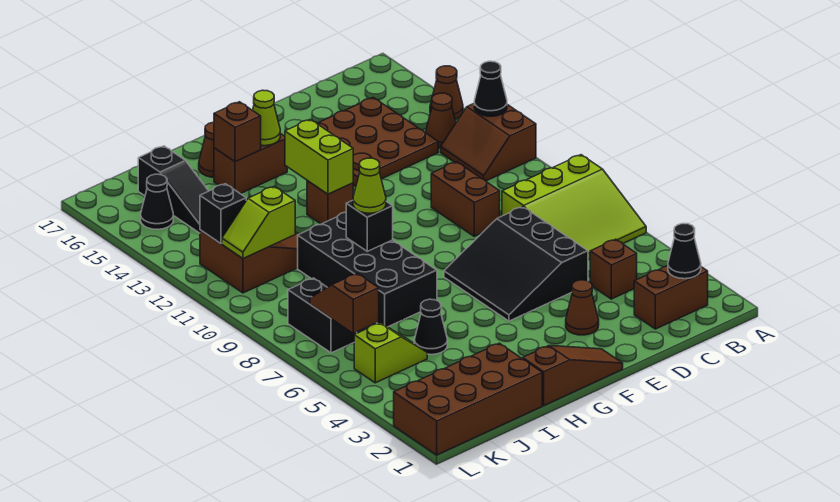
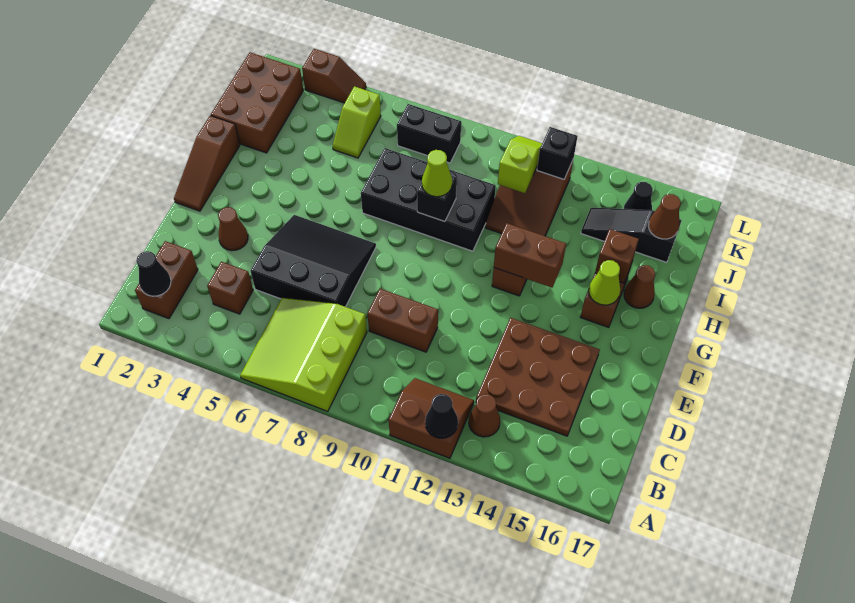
brown 1x1 cone [430,66,463,119] -> brown 1x1 cone moved to [648,194,681,239]
lime 1x2 brick [285,119,353,194] -> brown 1x2 brick [494,223,566,287]
brown 2x4 brick [394,343,542,455] -> brown 2x3 brick [211,52,303,153]
black 1x1 cone [414,299,447,355] -> none
brown 1x2 slope [310,273,379,333] -> brown 1x2 slope moved to [302,49,366,103]

